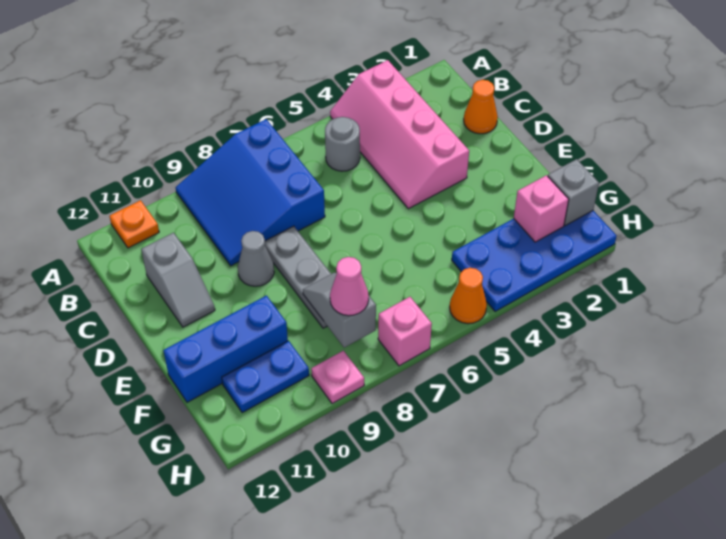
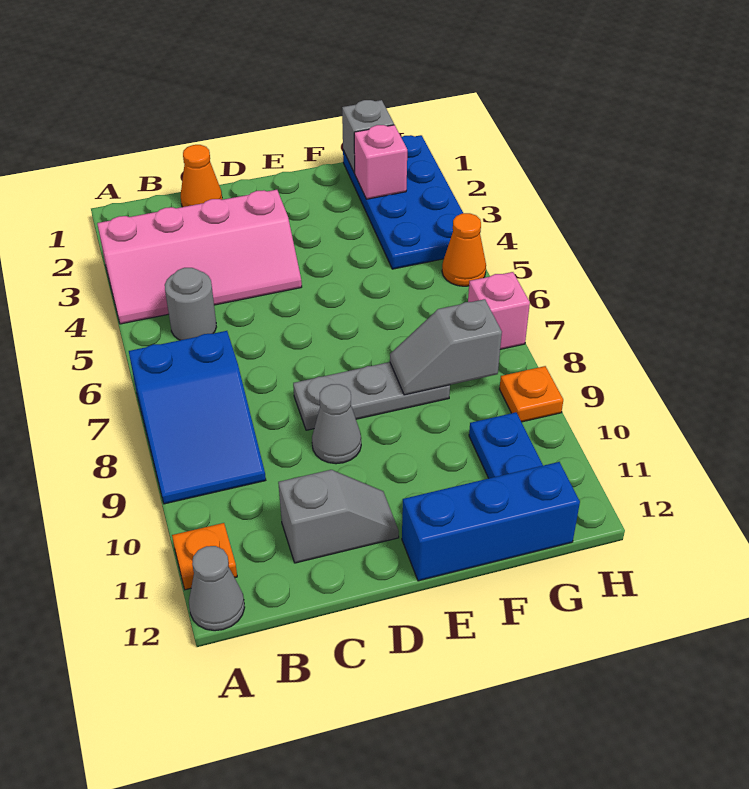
blue 3x3 slope [176,119,325,266] -> blue 2x3 slope [129,331,266,504]
none -> grey 1x1 cone [189,546,245,631]
blue 1x3 brick [163,296,288,402] -> blue 1x3 brick turned to [402,462,580,581]
pink 1x1 cone [330,257,369,316] -> none
pink 1x1 plate [311,351,364,404] -> orange 1x1 plate [500,366,563,422]

